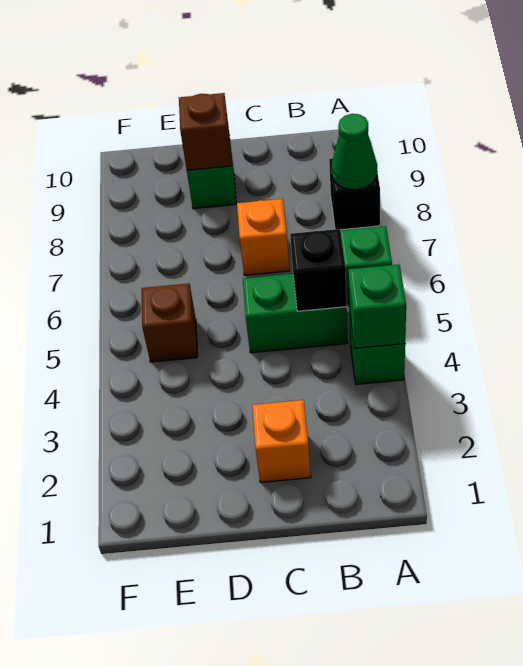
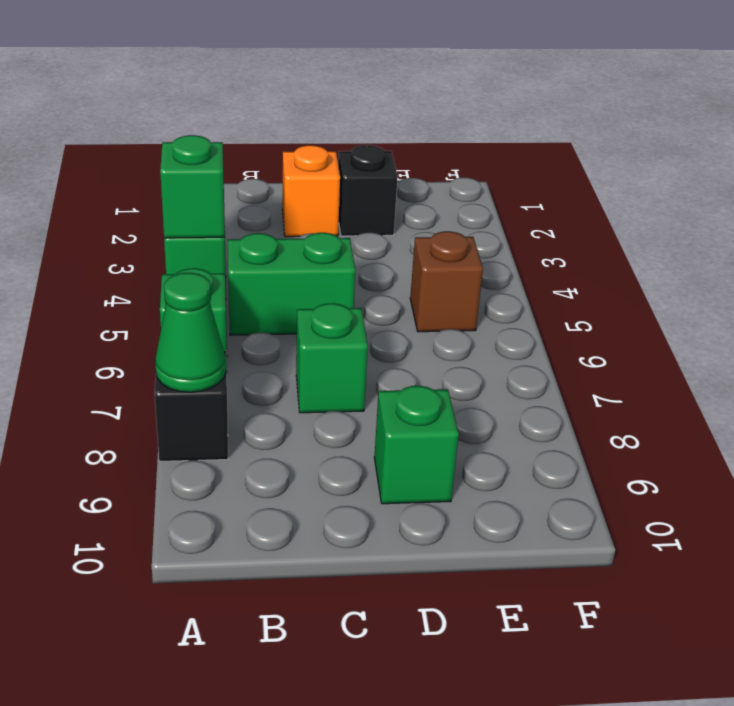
black 1x1 brick [290,229,347,311] -> black 1x1 brick moved to [338,145,398,236]
orange 1x1 brick [237,199,290,275] -> green 1x1 brick [296,303,368,413]
brown 1x1 brick [179,93,232,170] -> none

